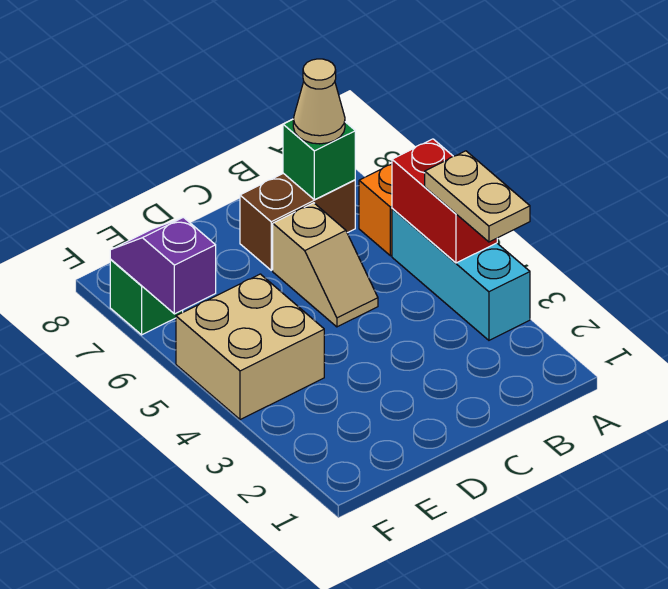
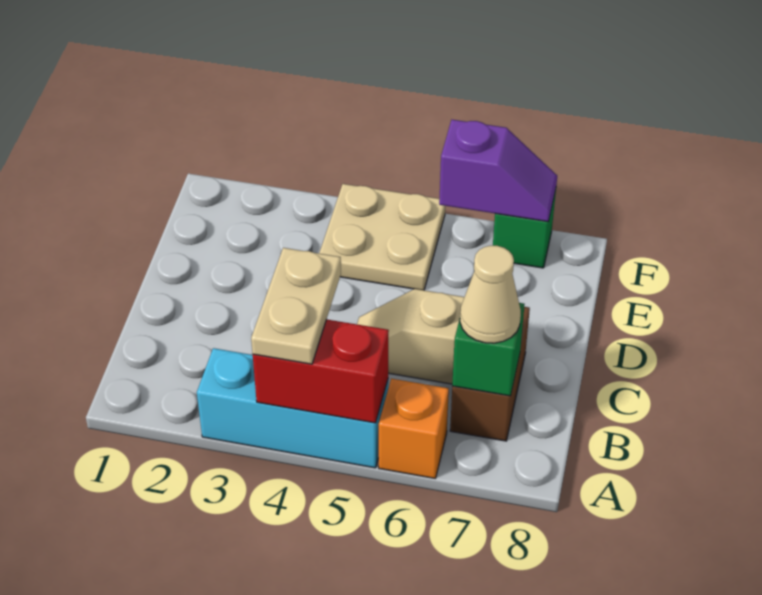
tan 1x2 plate [425,151,530,242] -> tan 1x2 plate turned to [251,248,341,364]
tan 2x2 brick [176,274,324,420] -> tan 2x2 plate [319,184,445,290]

